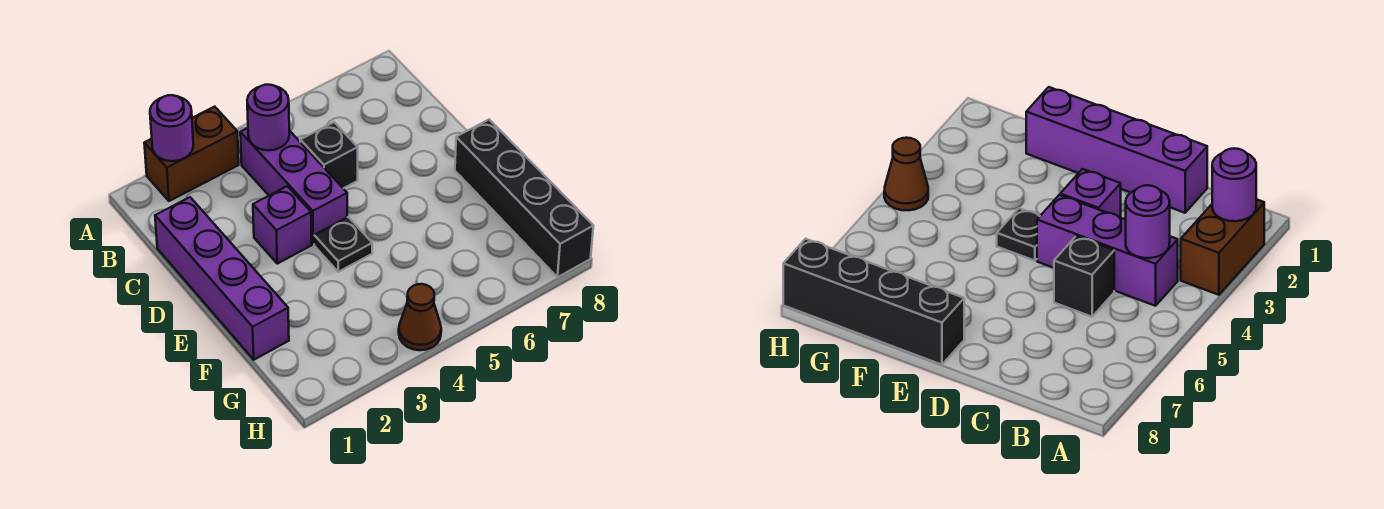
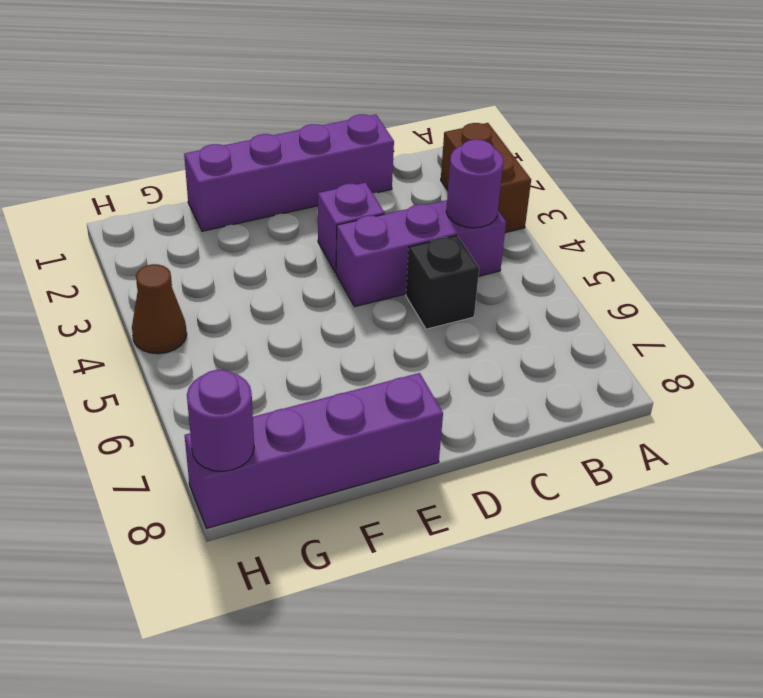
purple 1x1 round brick [150,95,193,161] -> purple 1x1 round brick moved to [187,370,254,471]
black 1x1 plate [314,217,372,272] -> none
black 1x4 brick [455,120,593,277] -> purple 1x4 brick [185,373,443,528]

